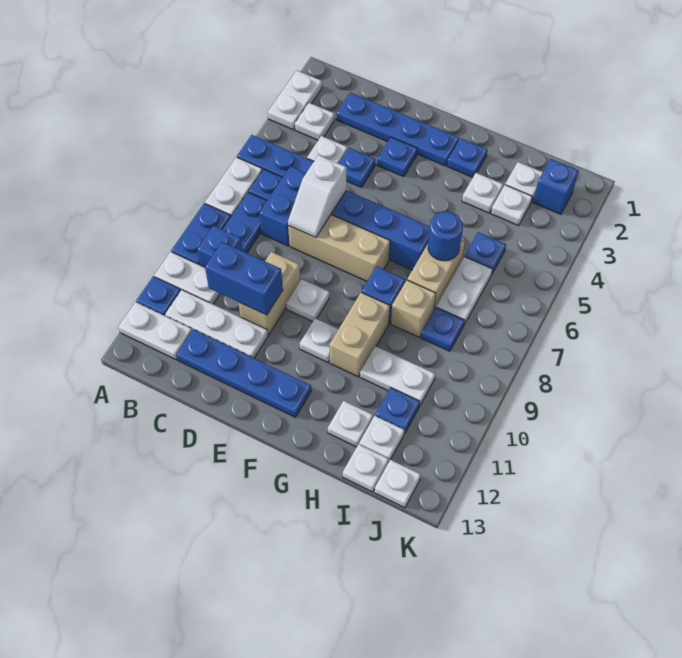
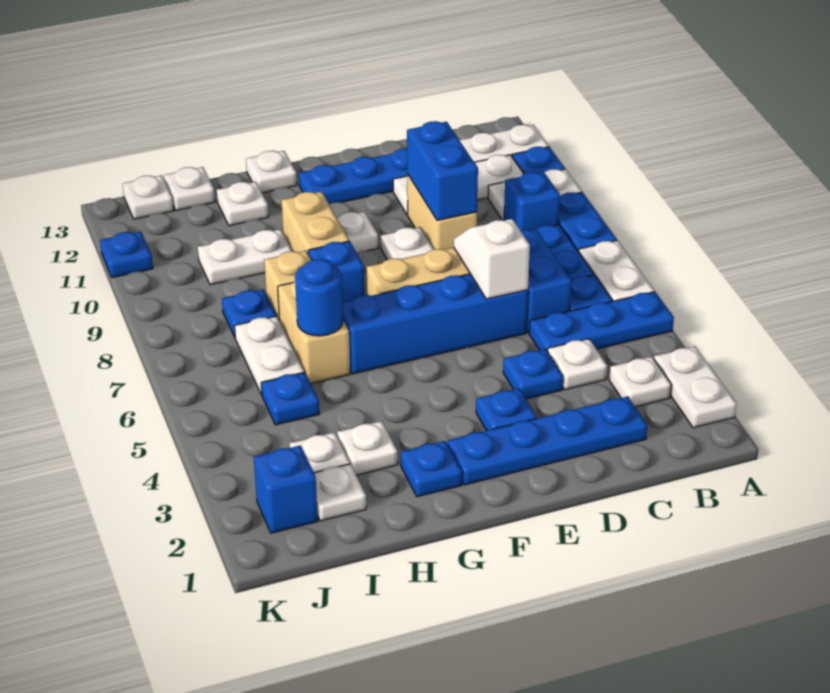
blue 1x2 brick [205,242,283,315] -> blue 1x2 brick turned to [407,121,478,220]
blue 1x1 plate [375,388,420,433] -> blue 1x1 plate moved to [100,231,153,278]
white 1x1 plate [359,416,404,462] -> white 1x1 plate moved to [246,151,297,193]

